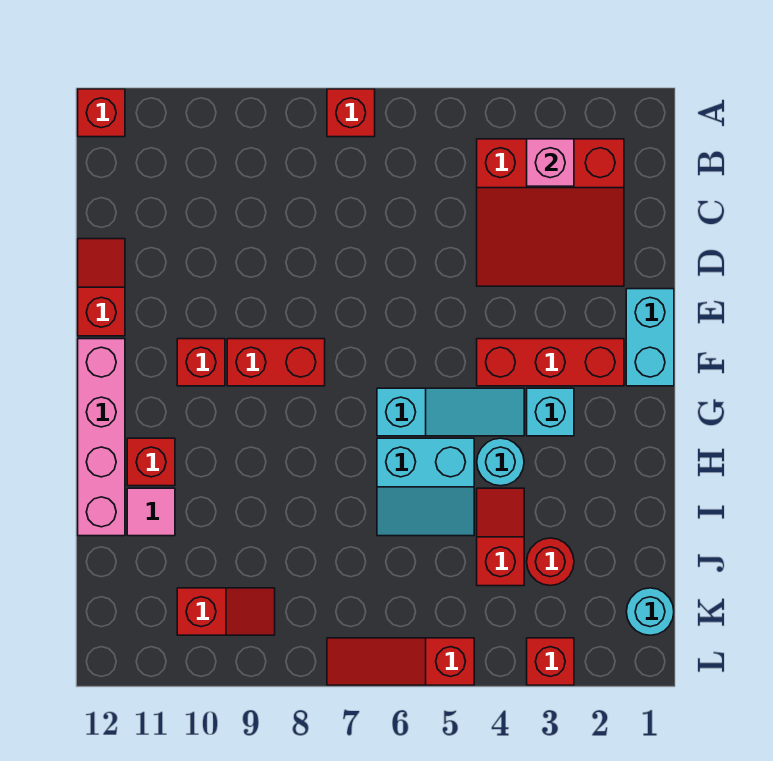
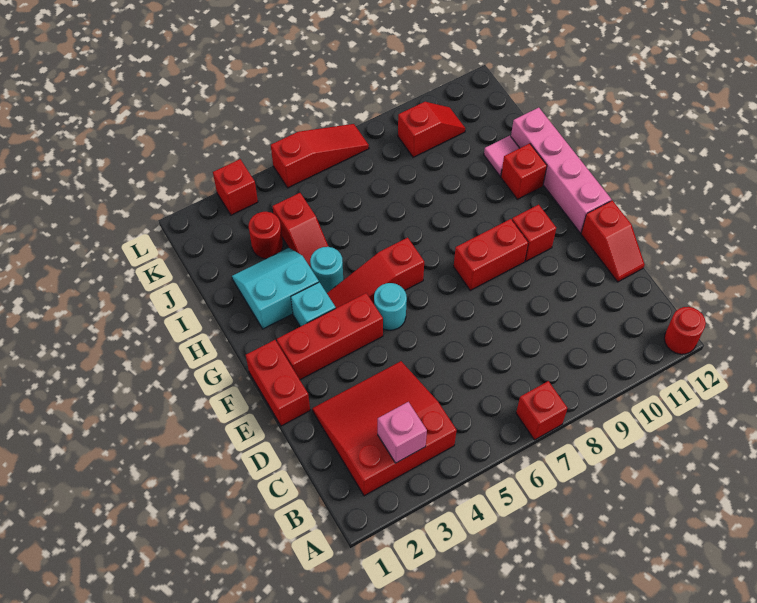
red 1x1 brick [78,89,125,137] -> red 1x1 round brick [664,307,706,354]
cyan 1x2 brick [626,289,674,386] -> red 1x2 brick [246,340,310,426]
cyan 1x3 slope [377,388,524,436] -> red 1x3 slope [327,238,424,308]
cyan 2x2 slope [377,438,474,536] -> cyan 2x2 slope moved to [232,248,319,329]
cyan 1x1 round brick [626,588,674,635] -> cyan 1x1 round brick moved to [374,283,407,330]
red 1x2 slope [177,588,275,635] -> red 1x2 slope turned to [398,102,465,157]

